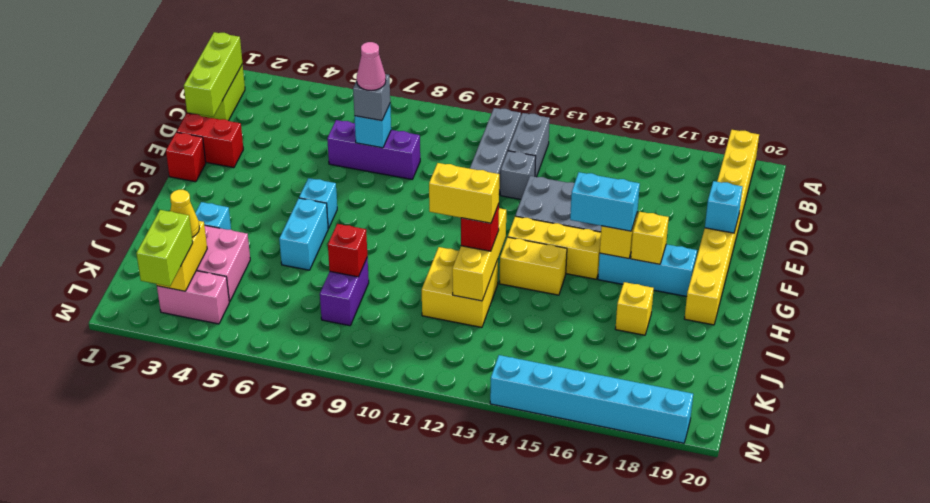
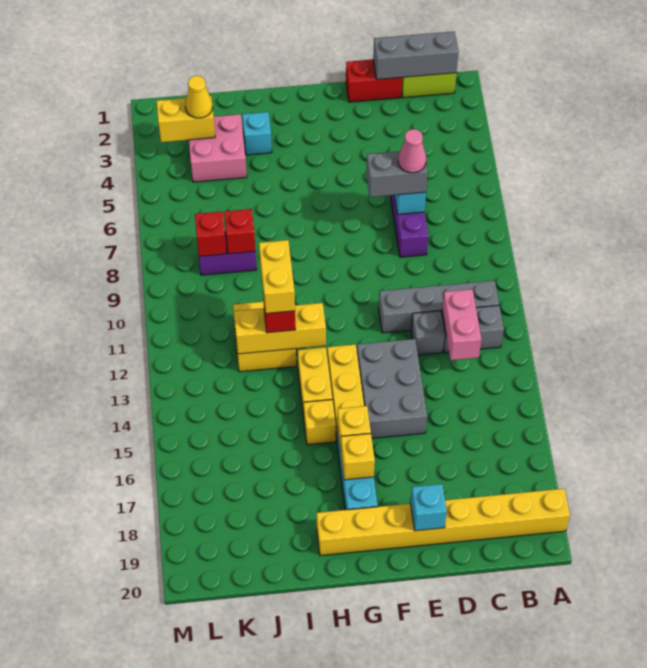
lime 1x3 brick [184,32,242,117] -> grey 1x3 brick [373,31,459,79]
grey 1x1 brick [353,74,390,121] -> grey 1x2 brick [366,151,428,197]
red 1x2 brick [177,114,243,168] -> red 1x2 brick turned to [346,59,402,102]
red 1x1 brick [166,132,206,182] -> red 1x1 brick moved to [195,212,226,256]
cyan 1x1 brick [299,178,337,229] -> none
cyan 1x2 brick [570,172,640,231] -> none
cyan 1x2 brick [279,198,328,270] -> none
yellow 1x1 brick [615,282,654,335] -> yellow 1x1 brick moved to [304,400,336,445]
pink 1x2 brick [157,271,229,324] -> pink 1x2 brick moved to [442,289,481,360]
lime 1x2 brick [136,210,193,286] -> none
cyan 1x6 brick [490,355,693,443] -> none

